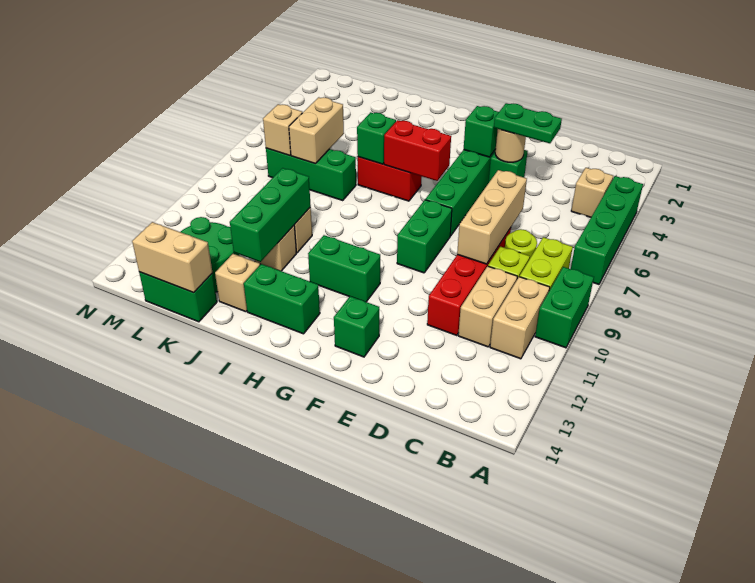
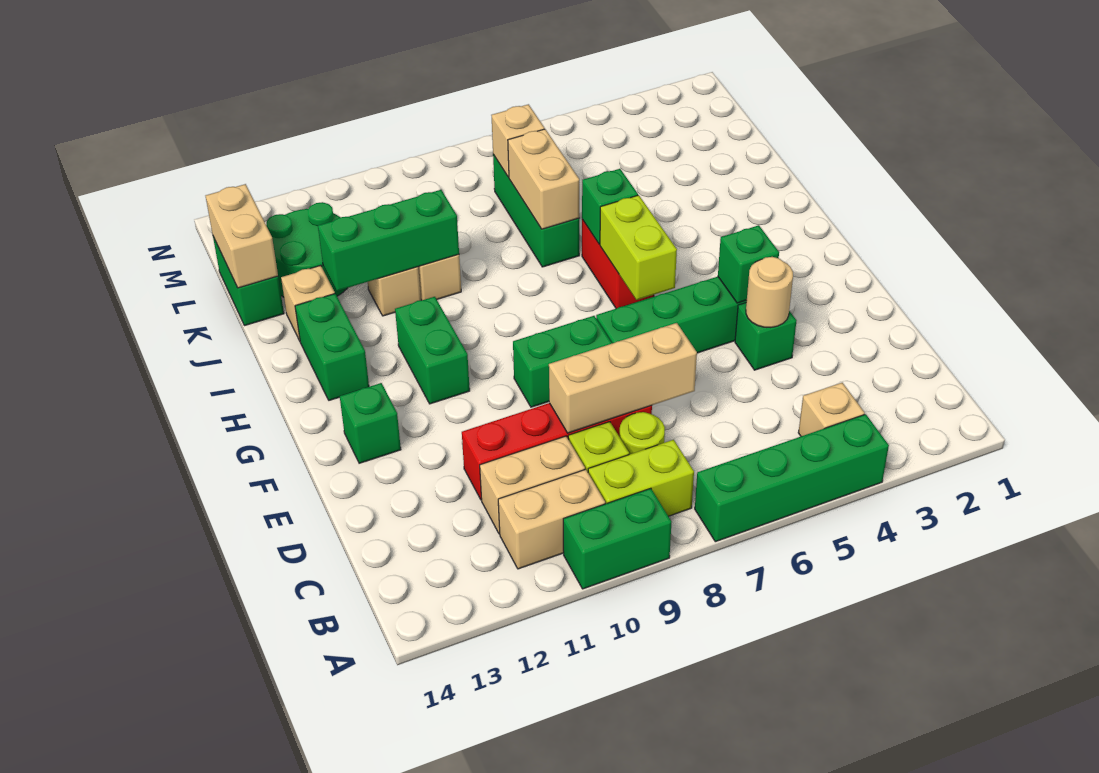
green 1x2 plate [494,103,562,143] -> none
red 1x2 brick [384,120,451,181] -> lime 1x2 brick [600,195,677,300]
tan 1x2 brick [289,97,344,164] -> tan 1x2 brick turned to [508,129,579,229]

